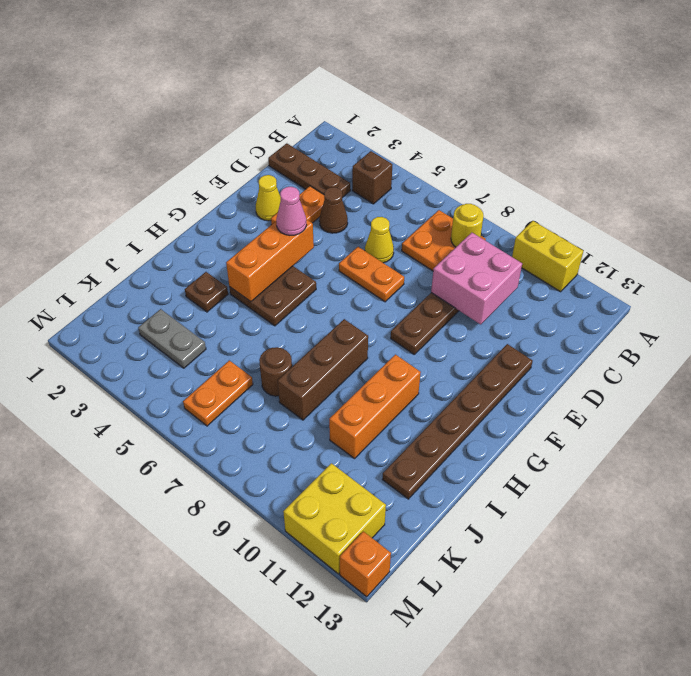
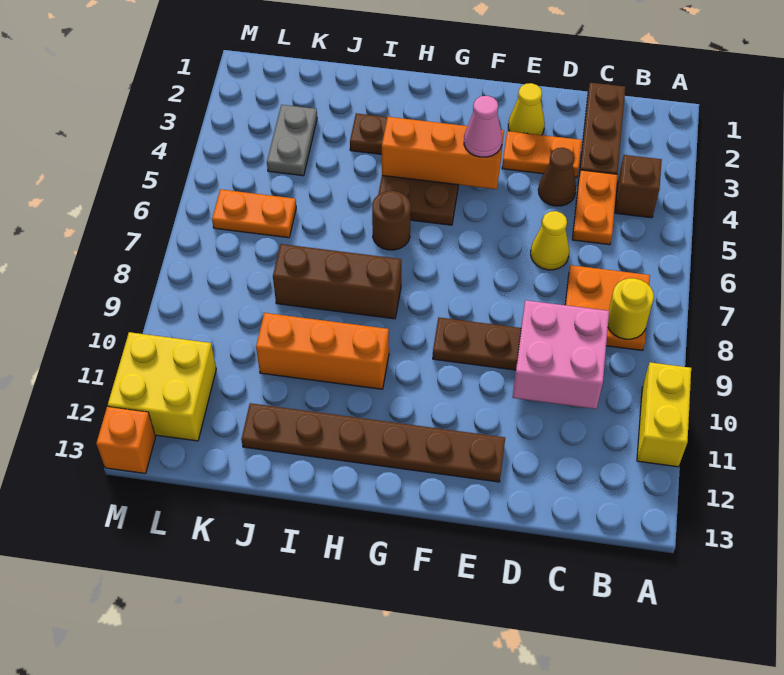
orange 1x2 plate [339,247,404,302] -> orange 1x2 plate moved to [572,170,618,245]
brown 1x1 round brick [259,347,292,396] -> brown 1x1 round brick moved to [372,191,411,250]

